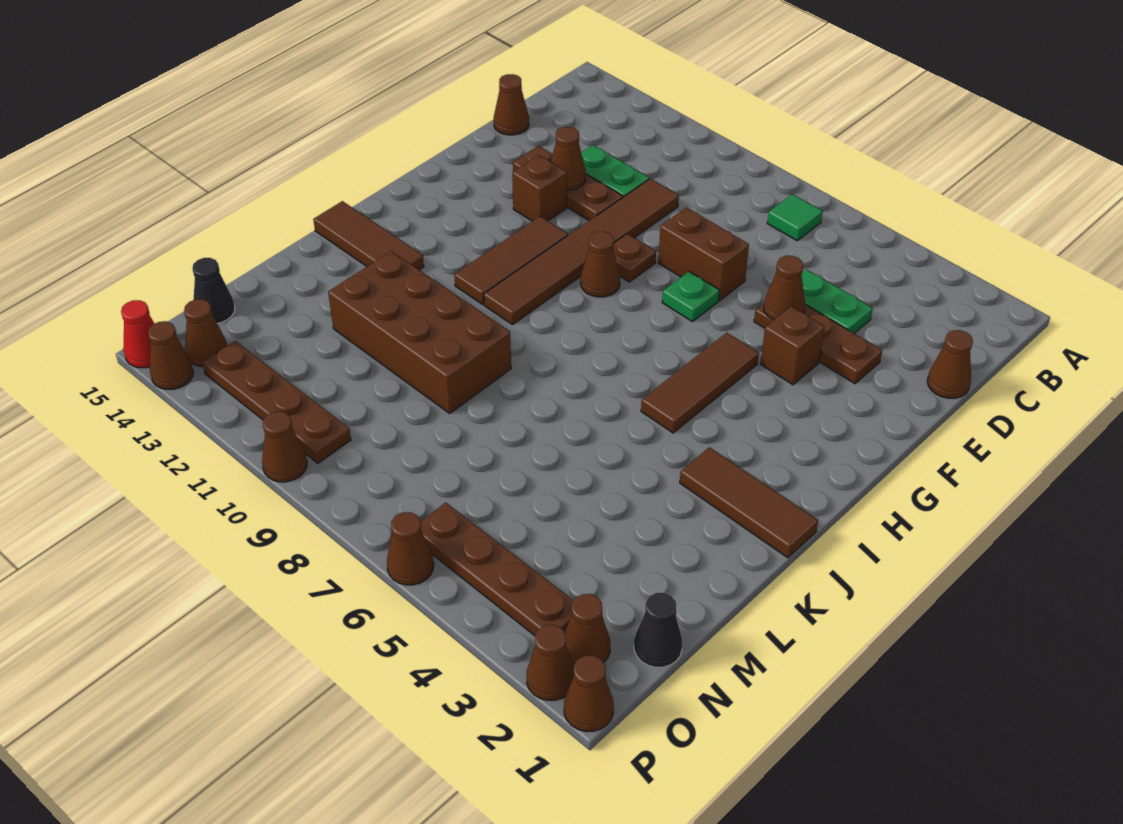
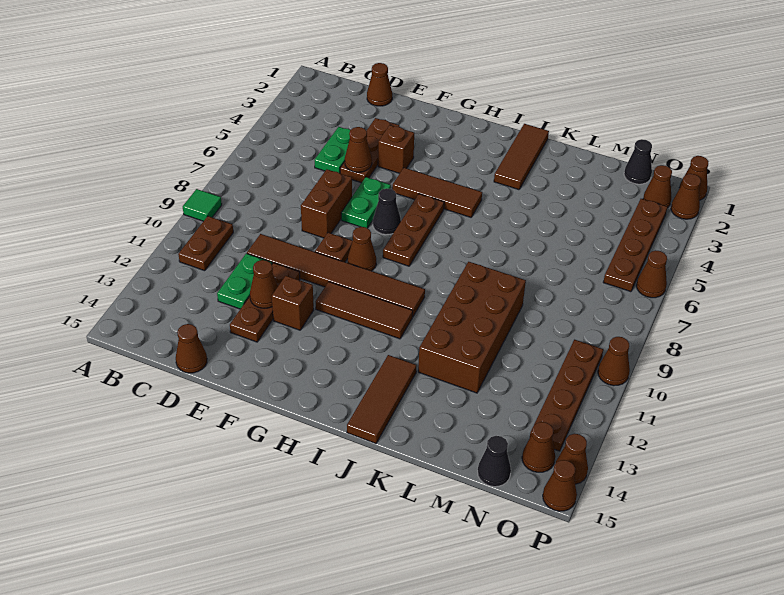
green 1x1 tile [767,194,823,241] -> green 1x1 tile moved to [183,189,222,221]
none -> brown 1x2 plate [178,216,233,271]
green 1x1 plate [662,272,720,322] -> green 1x2 plate [341,177,391,228]
none -> black 1x1 cone [373,188,401,235]
none -> brown 1x3 plate [383,194,444,266]
red 1x1 cone [121,300,154,368] -> brown 1x1 cone [543,460,577,511]

